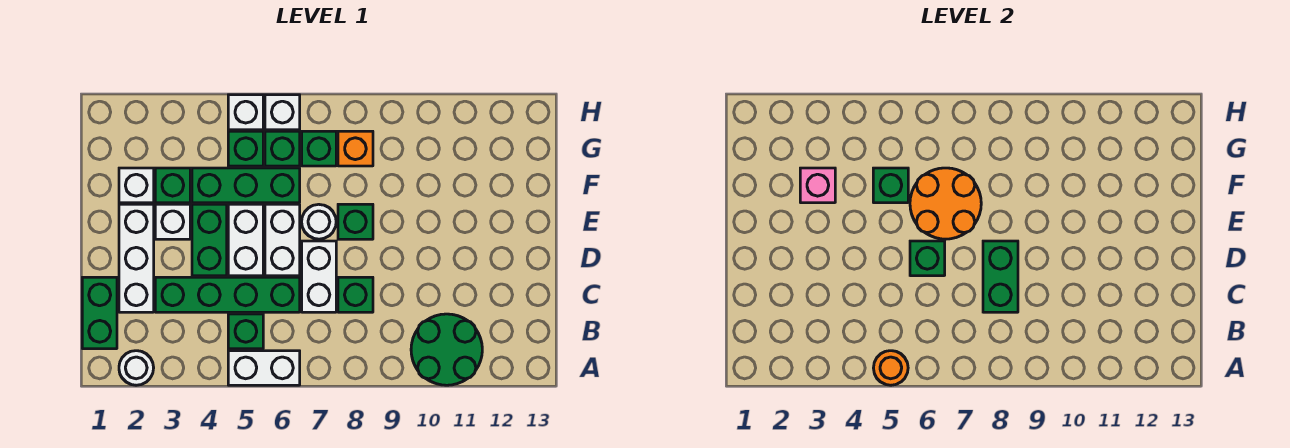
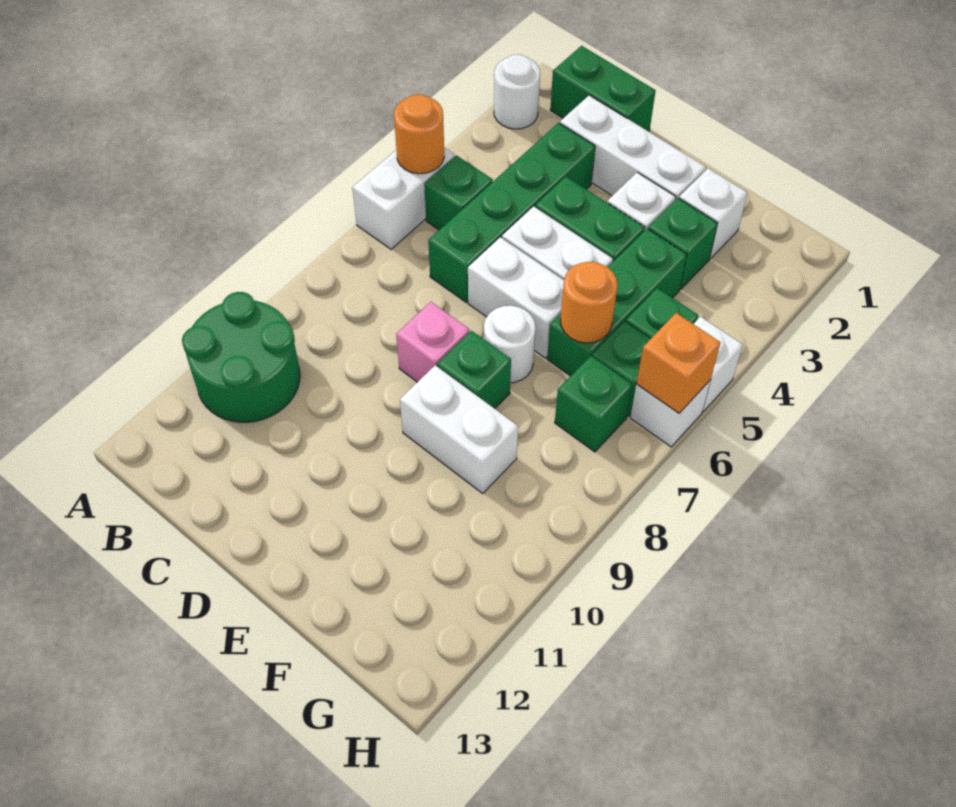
white 1x2 brick [302,241,336,312] -> white 1x2 brick moved to [400,365,518,493]
green 1x1 brick [338,277,373,312] -> none
green 1x2 brick [983,241,1018,312] -> none
green 1x1 brick [910,241,945,276] -> none
orange 2x2 round brick [910,168,981,239] -> orange 1x1 round brick [560,262,617,343]
pink 1x1 brick [800,168,835,203] -> pink 1x1 brick moved to [396,302,470,382]
green 1x1 brick [873,168,908,203] -> none
orange 1x1 brick [338,131,373,166] -> orange 1x1 brick moved to [636,313,720,413]

